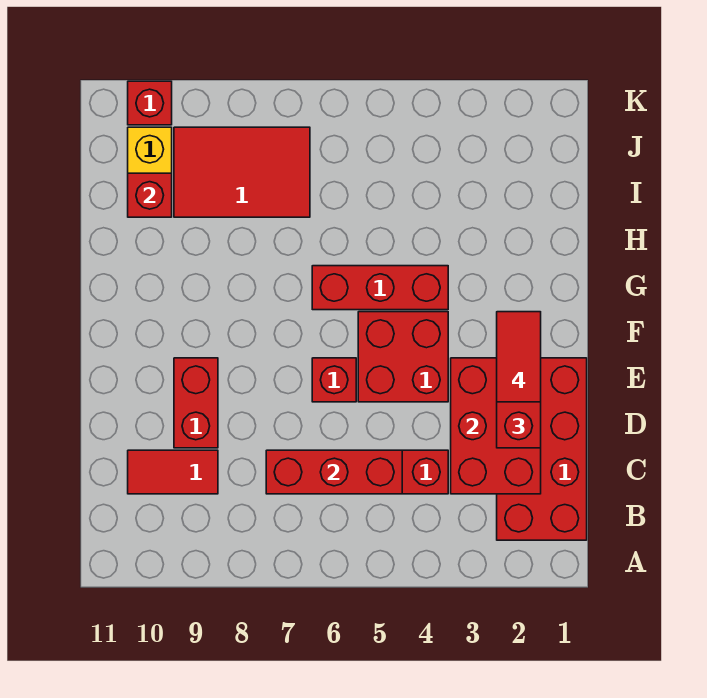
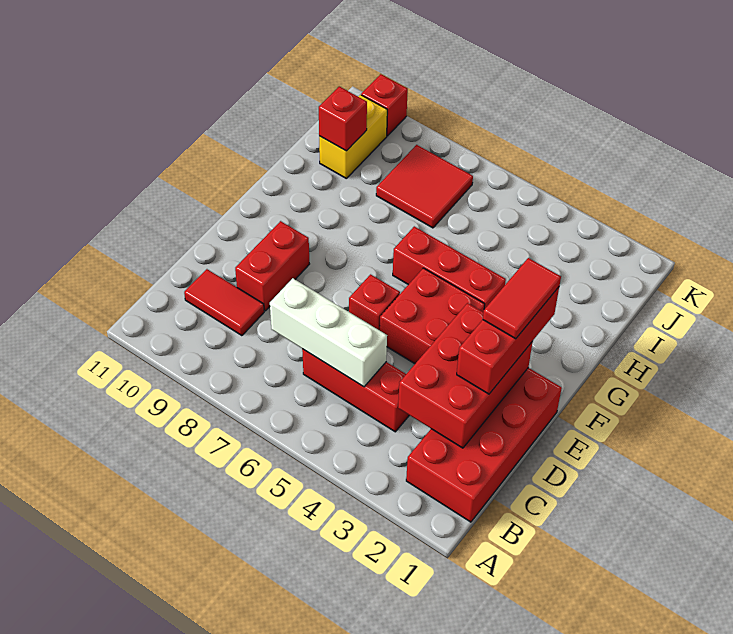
red 1x3 brick [266,450,402,494] -> white 1x3 brick [270,278,387,387]
red 2x3 tile [174,127,310,217] -> red 2x2 tile [376,145,473,228]

